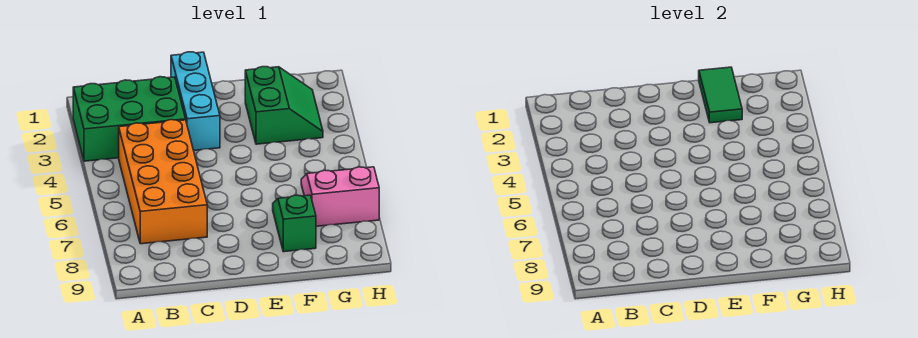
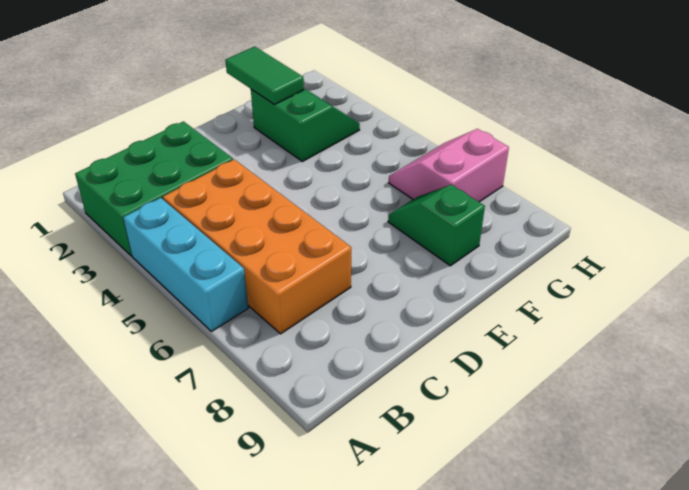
cyan 1x3 brick [171,52,220,150] -> cyan 1x3 brick moved to [123,198,248,332]

